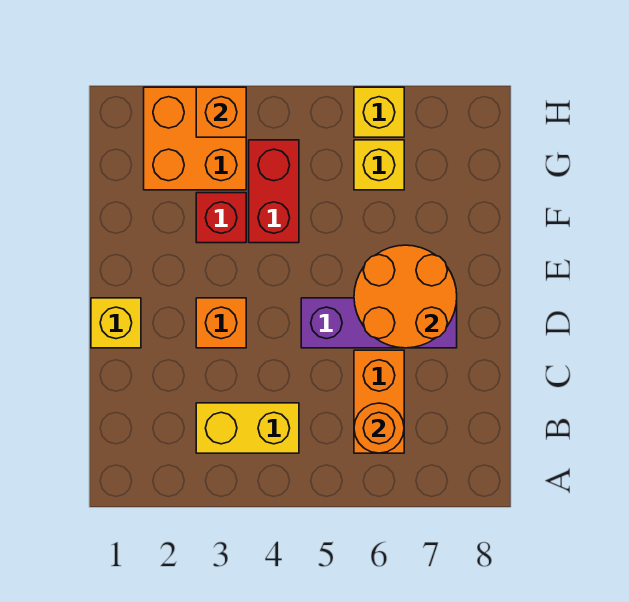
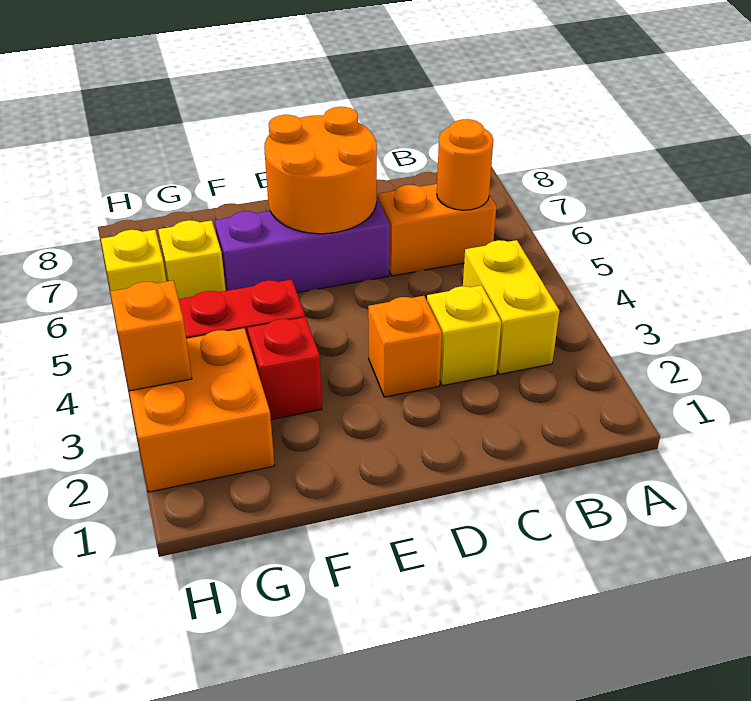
yellow 1x1 brick [91,298,141,348] -> yellow 1x1 brick moved to [427,285,501,386]
purple 1x3 brick [301,298,457,348] -> purple 1x3 brick turned to [215,199,390,293]

